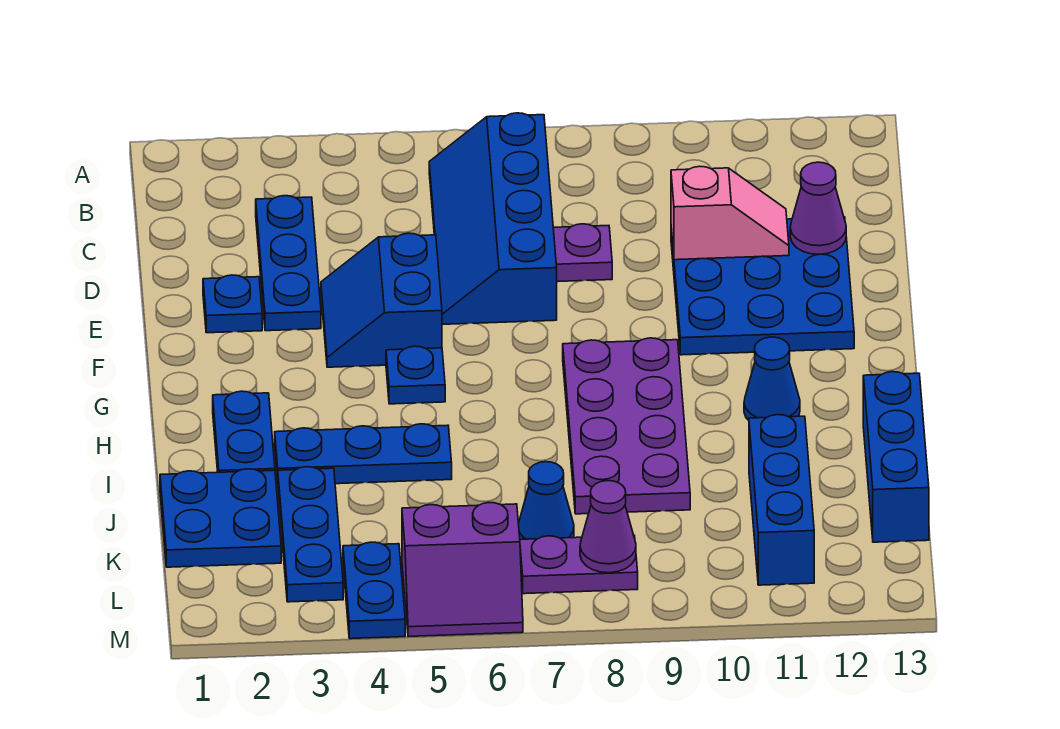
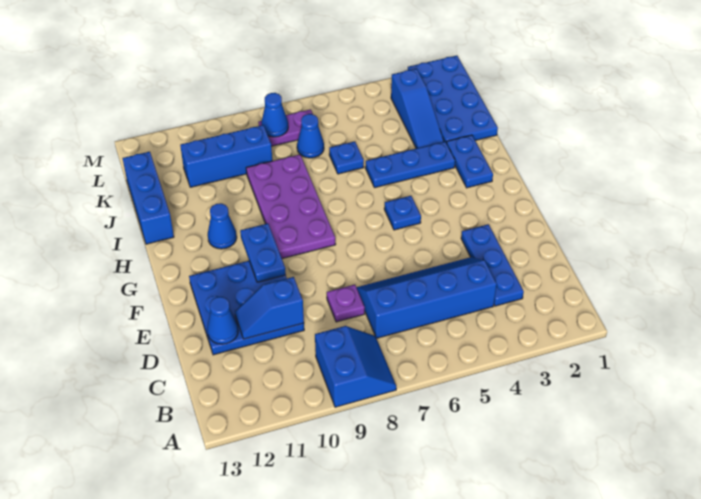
blue 2x4 slope [429,113,557,324] -> blue 2x4 slope turned to [357,257,497,338]
pink 1x2 slope [671,166,789,260] -> blue 1x2 slope [235,277,304,339]
purple 1x1 cone [790,162,846,254] -> blue 1x1 cone [207,297,238,344]
blue 1x1 plate [203,275,262,333] -> blue 1x1 plate moved to [329,141,364,174]
blue 2x2 slope [321,233,442,367] -> blue 2x2 slope moved to [315,326,396,407]
blue 2x2 plate [160,469,281,567] -> blue 2x4 plate [408,56,498,143]
blue 1x3 plate [278,467,343,602] -> blue 1x3 slope [391,69,444,148]
blue 1x3 brick [749,415,814,585] -> blue 1x3 brick turned to [180,125,272,187]
blue 1x2 plate [343,542,405,639] -> blue 1x2 plate moved to [240,223,286,282]
purple 2x2 slope [402,503,523,637] -> none
purple 1x1 cone [580,481,636,573] -> blue 1x1 cone [261,93,288,137]

